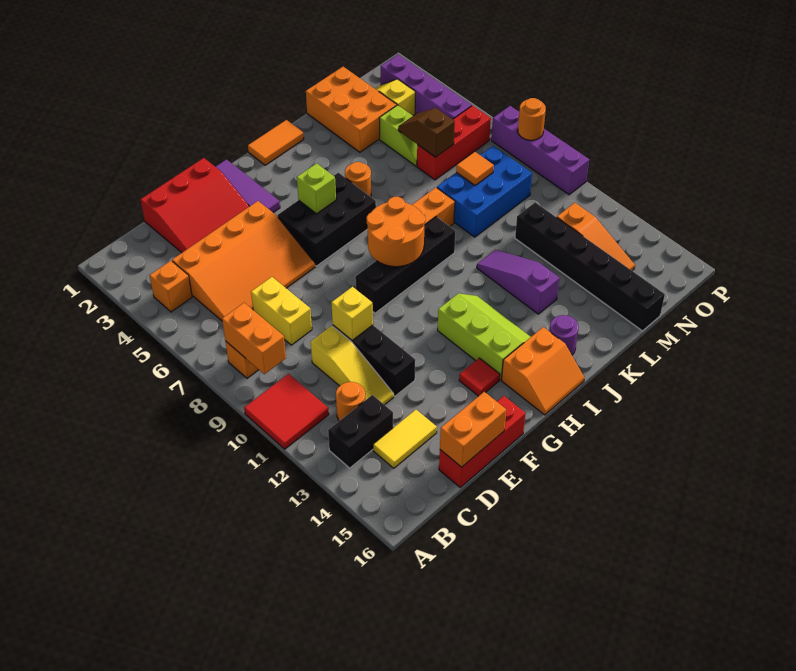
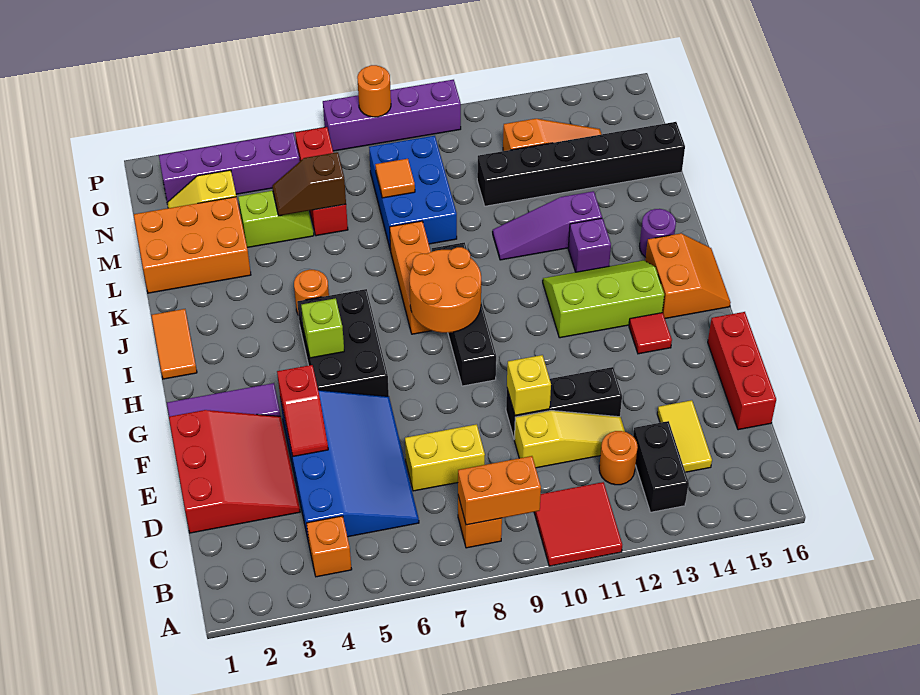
orange 3x4 slope [172,201,315,321] -> blue 3x4 slope [280,390,419,543]
orange 1x2 brick [440,392,506,467] -> none
none -> red 1x2 slope [277,365,328,456]
none -> purple 1x1 brick [568,218,611,272]

